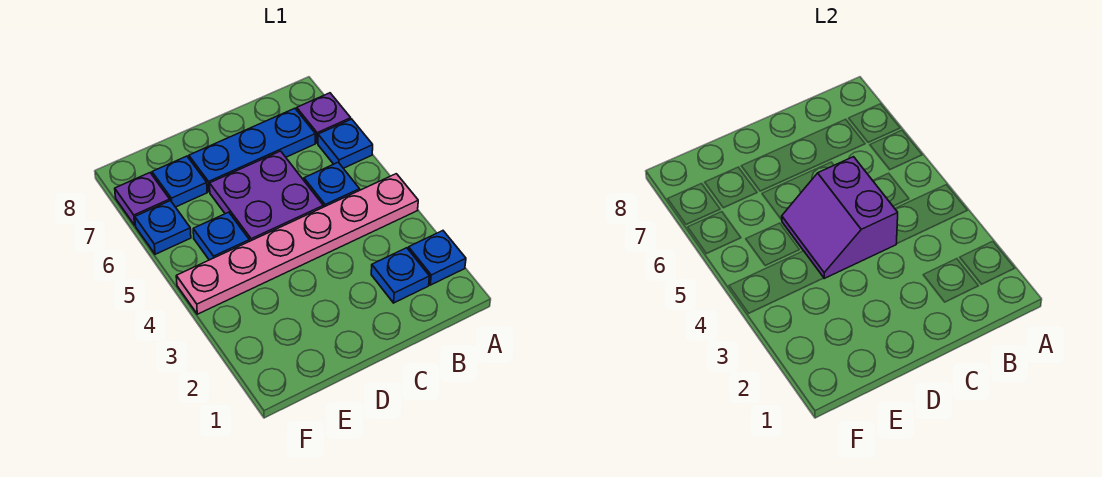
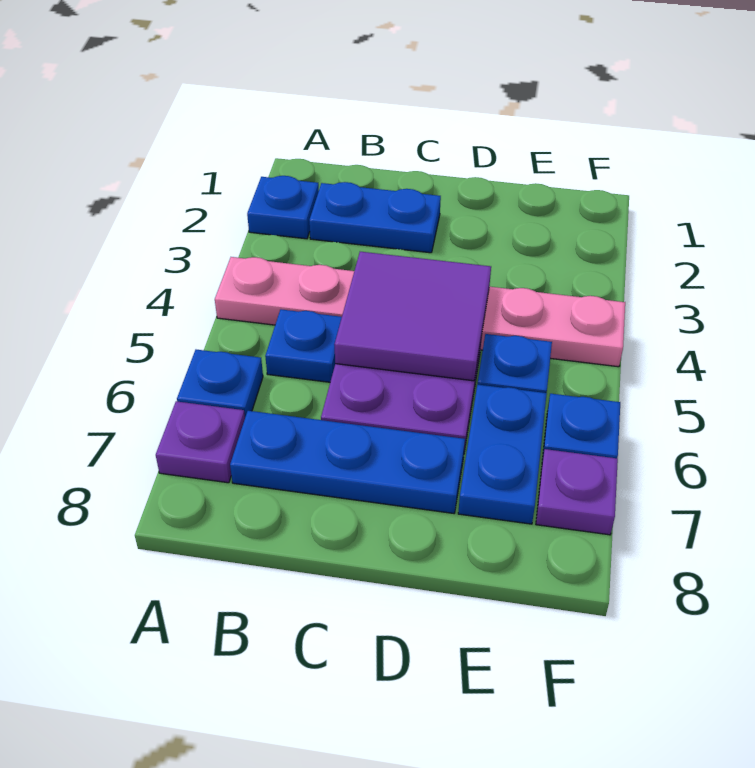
blue 1x1 plate [371,248,429,303] -> blue 1x2 plate [309,182,441,253]
purple 2x2 slope [782,157,898,278] -> purple 2x2 tile [334,252,491,381]
blue 1x1 plate [152,156,207,207] -> blue 1x2 plate [458,384,547,524]

